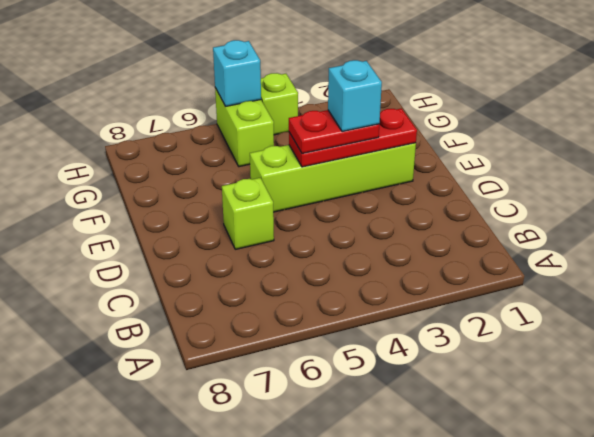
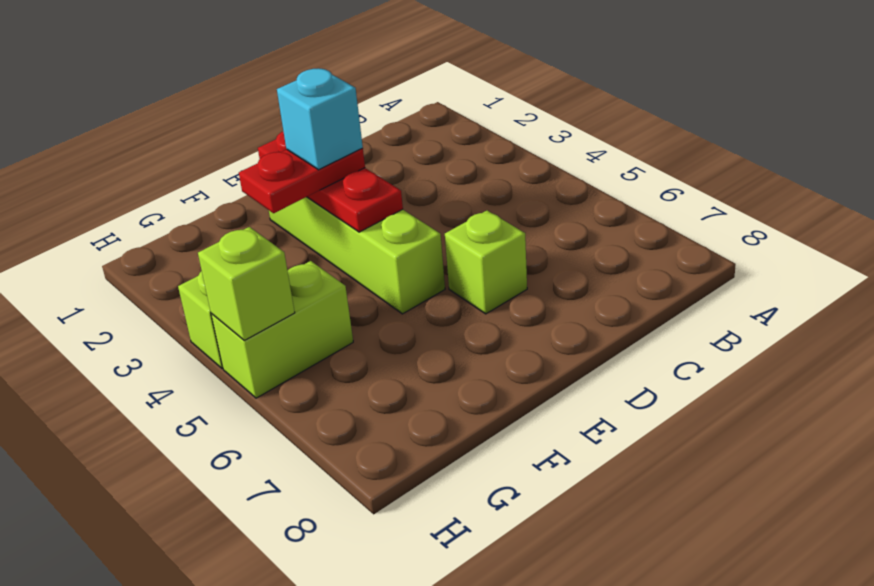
red 1x2 plate [289,110,379,153] -> red 1x2 plate turned to [239,148,365,213]
cyan 1x1 brick [213,40,261,106] -> lime 1x1 brick [198,227,295,340]

